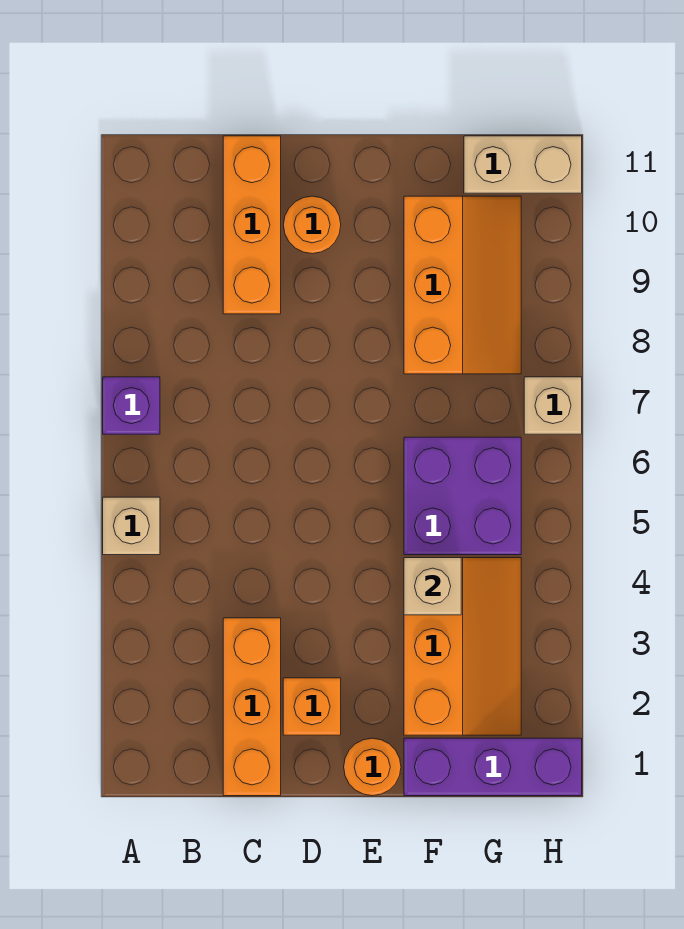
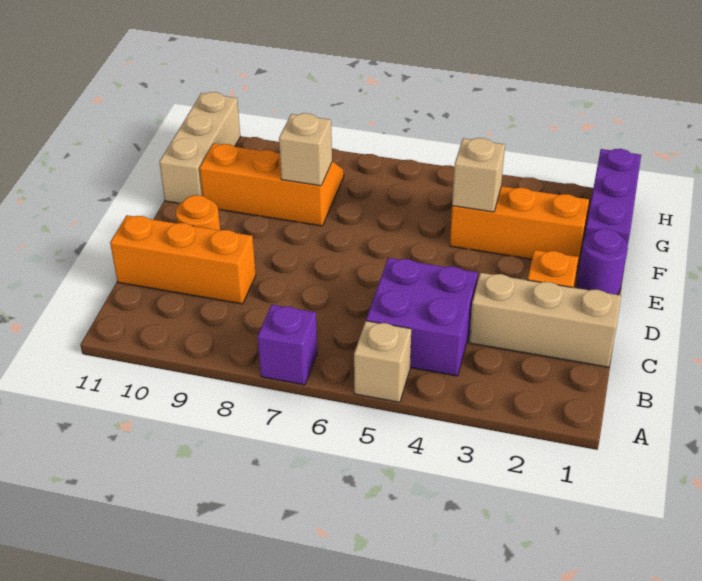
orange 1x3 brick [223,618,281,796] -> tan 1x3 brick [469,273,621,367]
orange 1x1 round brick [344,738,401,796] -> purple 1x1 round brick [577,229,628,295]
purple 2x2 brick [404,437,521,555] -> purple 2x2 brick moved to [366,258,478,376]
tan 1x2 brick [464,136,582,193] -> tan 1x3 brick [159,92,240,204]
tan 1x1 brick [524,377,582,434] -> tan 1x1 brick moved to [279,113,332,186]

